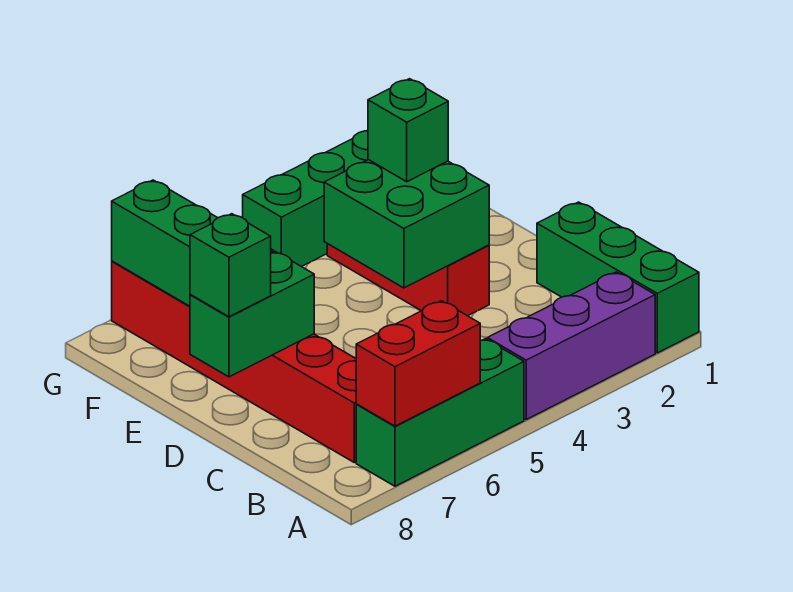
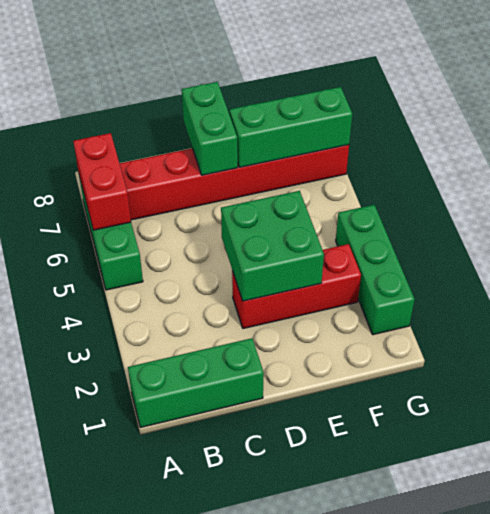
purple 1x3 brick [487,272,655,419] -> none
green 1x1 brick [190,214,271,317] -> none
green 1x1 brick [368,79,448,182] -> none

